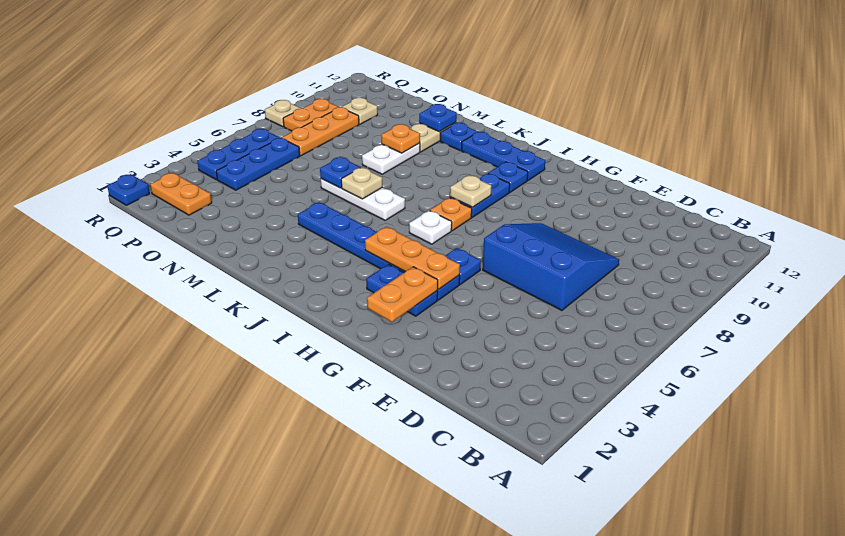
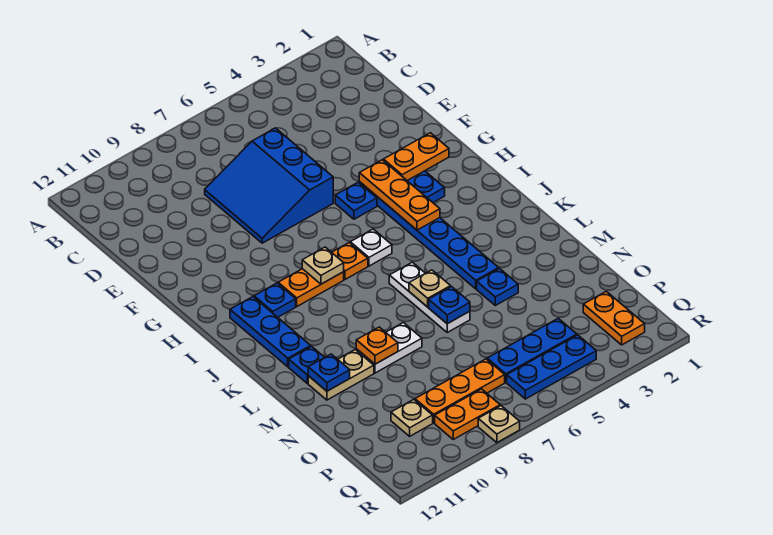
blue 1x2 plate [450,174,510,217] -> orange 1x2 plate [278,269,344,306]
blue 1x1 plate [107,174,150,205] -> blue 1x1 plate moved to [477,269,518,305]

